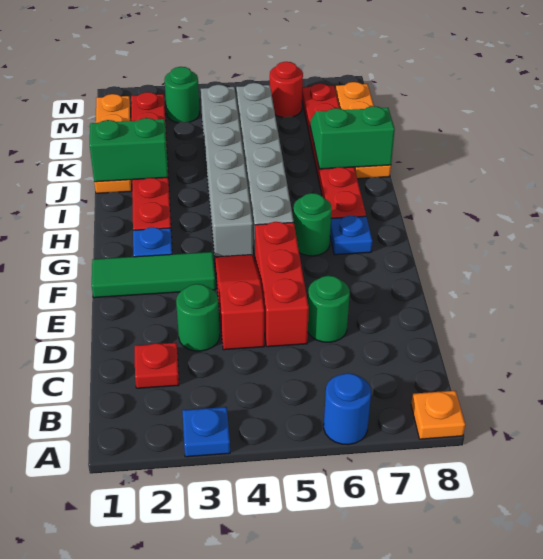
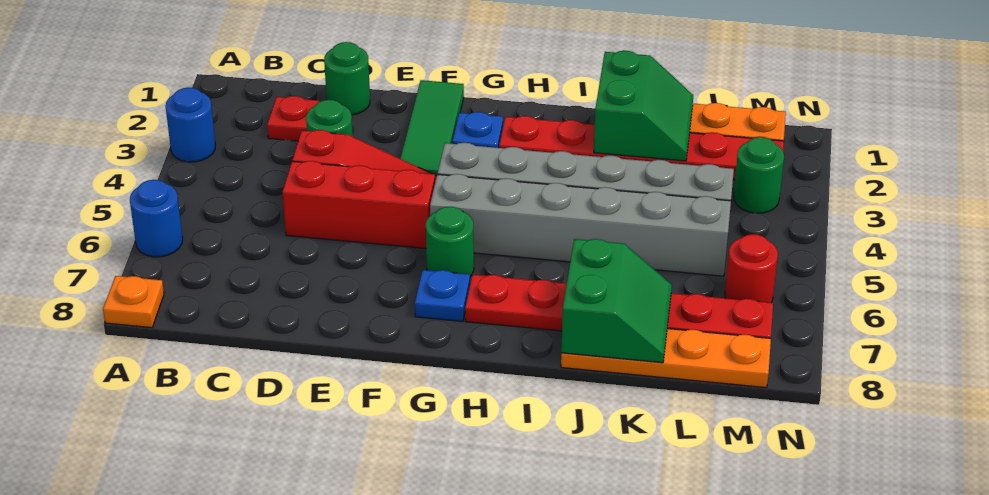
blue 1x1 plate [182,407,230,457] -> blue 1x1 round brick [166,88,216,162]
green 1x1 round brick [308,276,350,342] -> green 1x1 round brick moved to [324,42,370,115]

